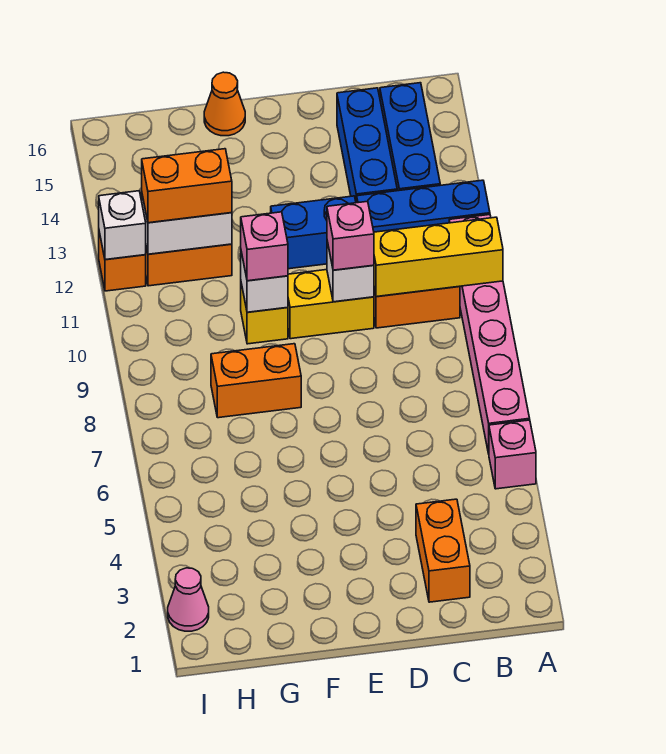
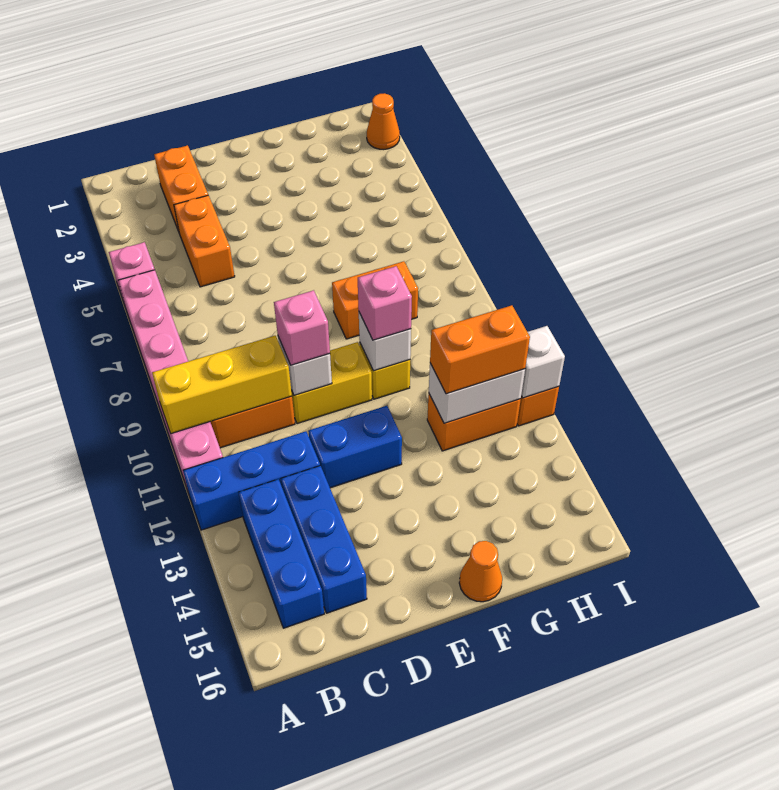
none -> orange 1x2 brick [174,195,235,287]
pink 1x1 cone [168,568,209,631] -> orange 1x1 cone [367,93,400,149]

